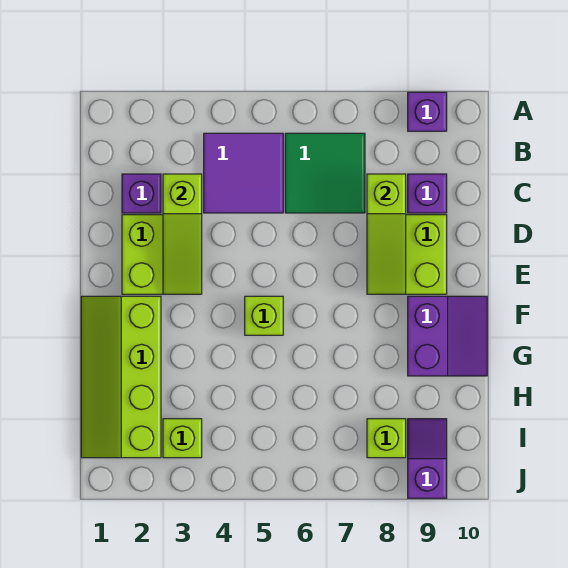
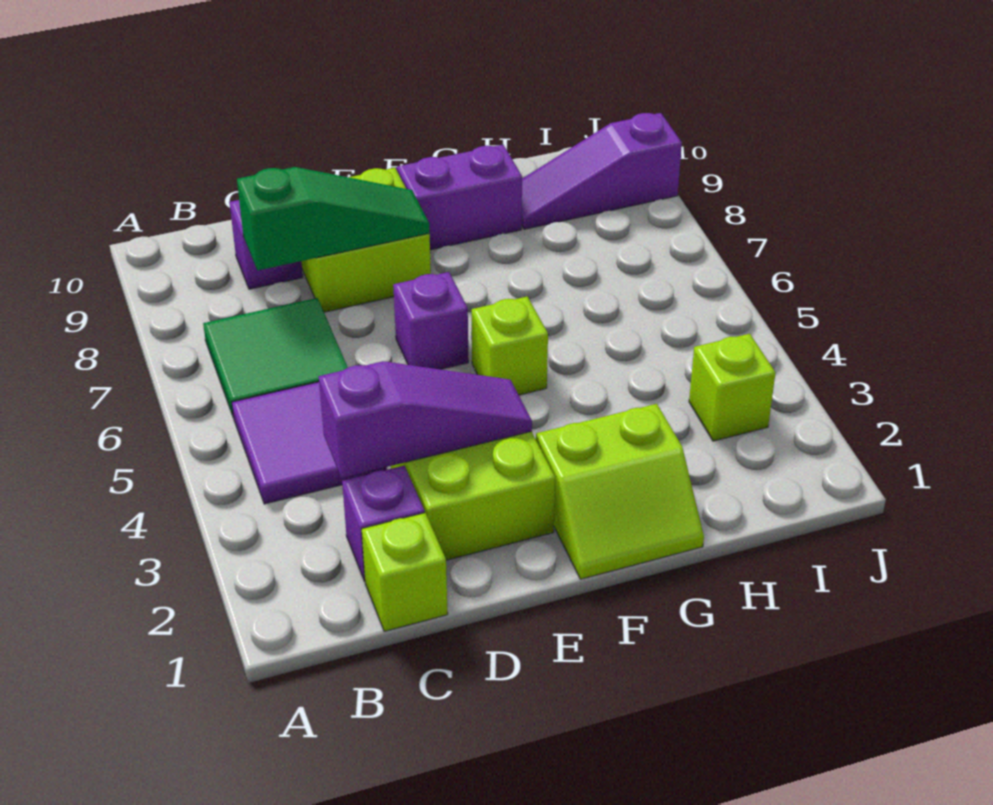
purple 1x1 brick [408,92,447,131] -> purple 1x1 brick moved to [393,272,468,369]
lime 1x3 slope [163,174,202,294] -> purple 1x3 slope [319,361,532,478]
lime 1x3 slope [367,174,406,294] -> green 1x3 slope [237,167,430,270]
lime 2x4 slope [81,296,161,458] -> lime 2x2 slope [536,404,704,579]
lime 1x1 brick [367,419,406,458] -> lime 1x1 brick moved to [362,513,448,631]
purple 1x2 slope [408,419,447,498] -> purple 1x3 slope [522,113,682,229]

